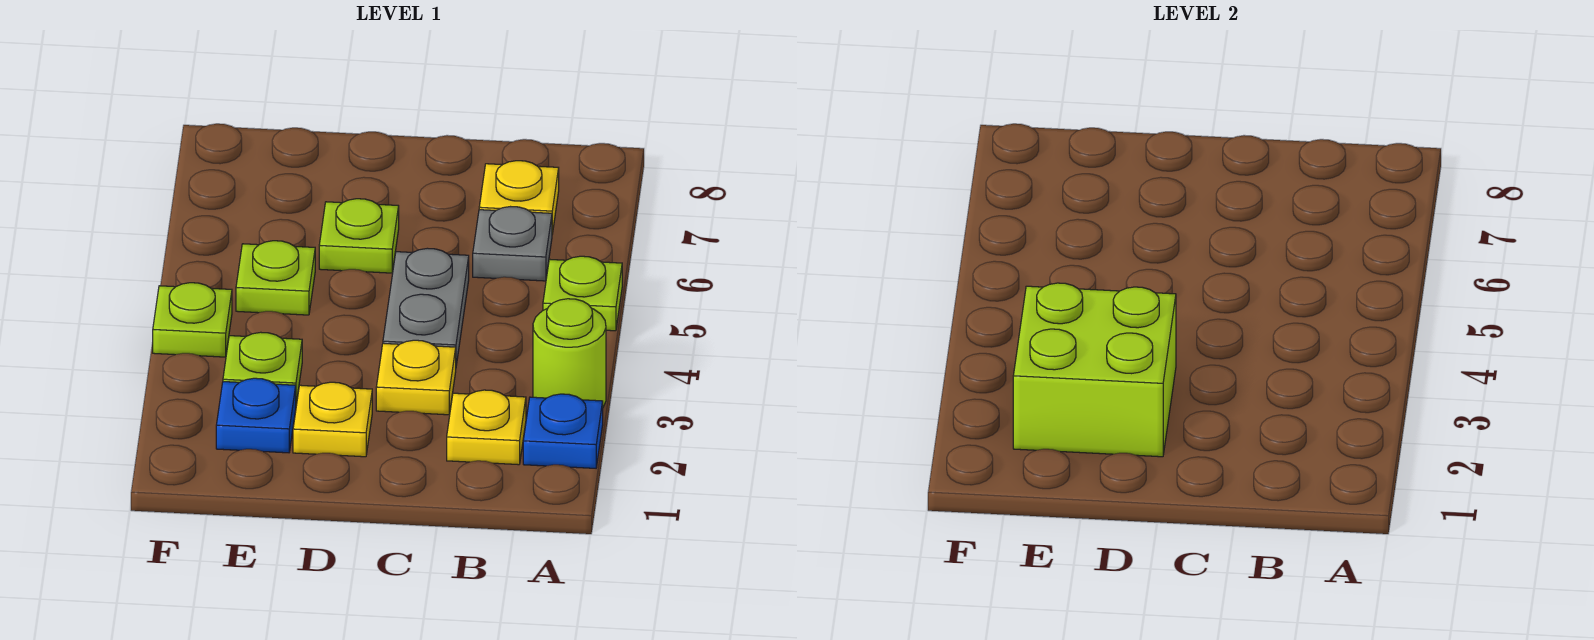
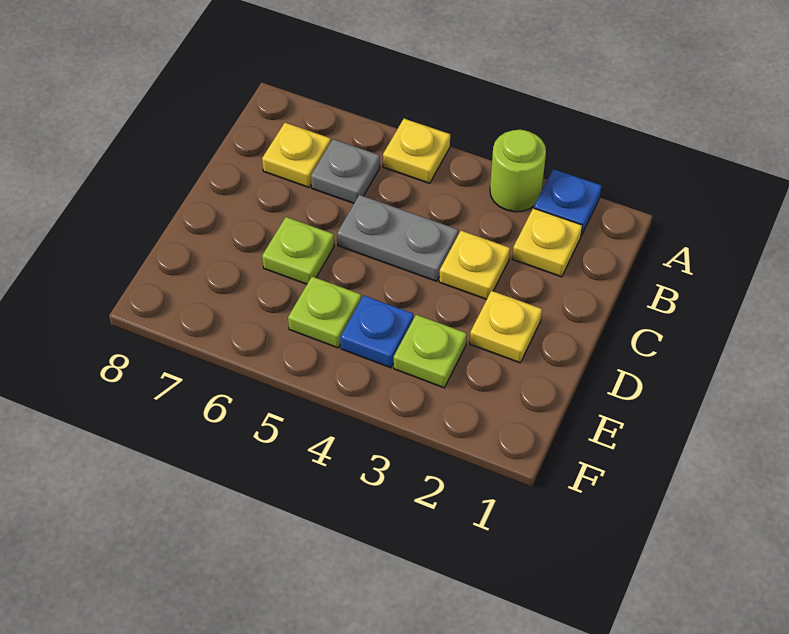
lime 1x1 plate [543,256,622,331] -> yellow 1x1 plate [383,119,450,183]
lime 2x2 brick [1013,283,1176,457] -> none
blue 1x1 plate [216,378,296,453] -> blue 1x1 plate moved to [340,295,413,368]
lime 1x1 plate [153,283,232,357] -> none

